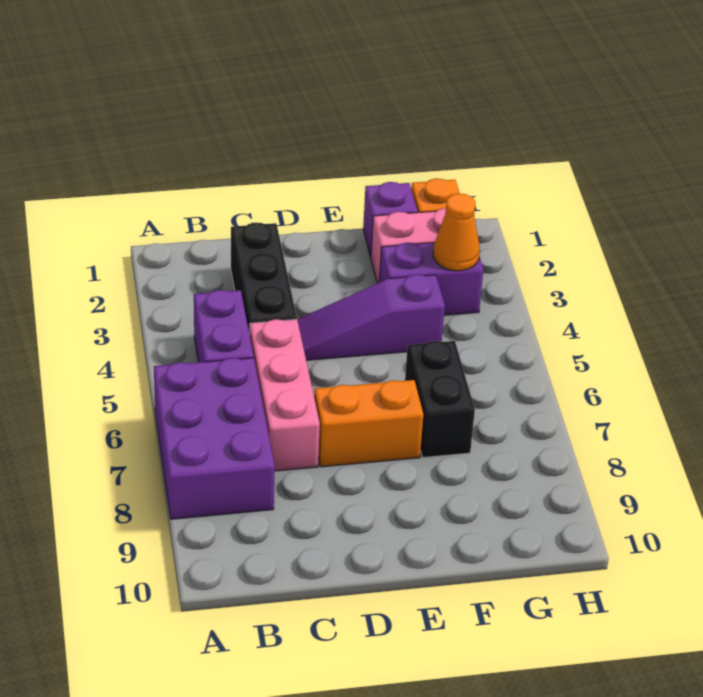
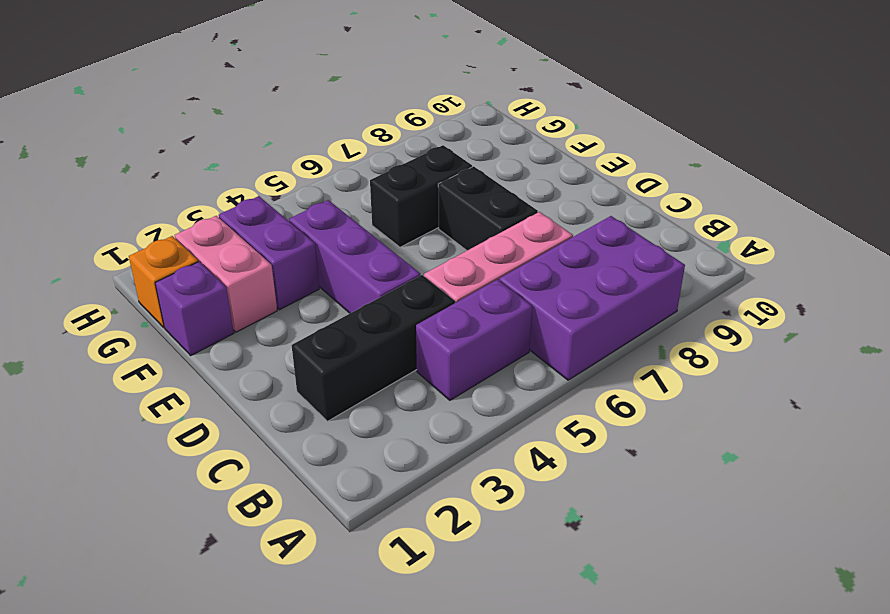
purple 1x3 slope [297,274,445,360] -> purple 1x3 brick [289,200,421,313]
orange 1x2 brick [314,380,423,467] -> black 1x2 brick [438,166,538,250]
orange 1x1 cone [433,193,480,271] -> none

